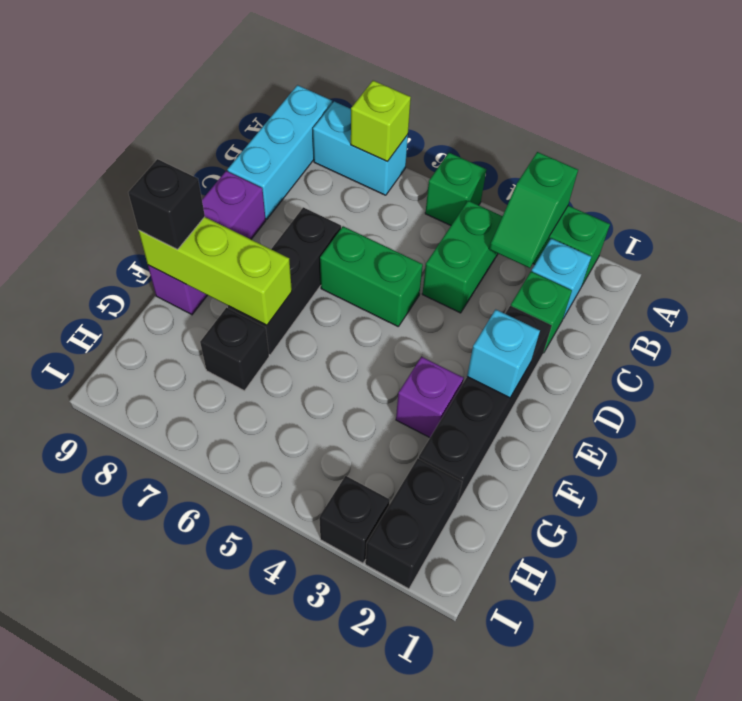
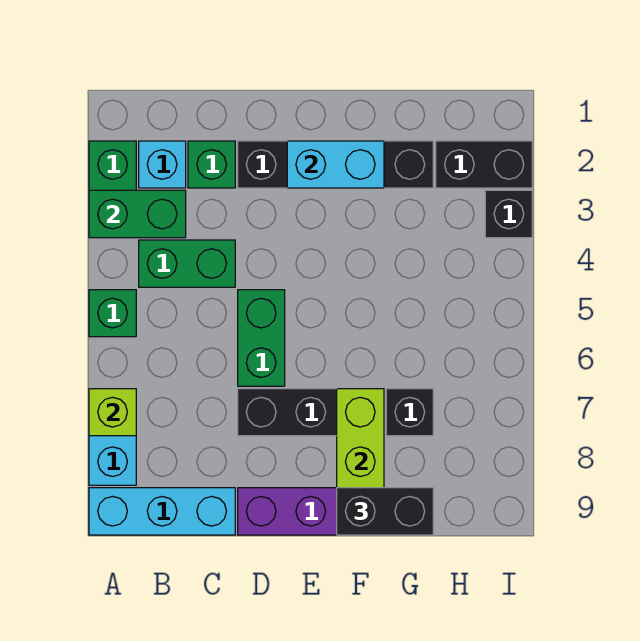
green 1x2 slope [490,152,578,268] -> green 1x2 brick [89,190,186,238]
cyan 1x1 brick [467,310,540,398] -> cyan 1x2 brick [287,141,384,188]
purple 1x1 brick [396,357,464,438] -> none
black 1x1 brick [128,159,205,249] -> black 1x2 brick [337,488,433,535]

